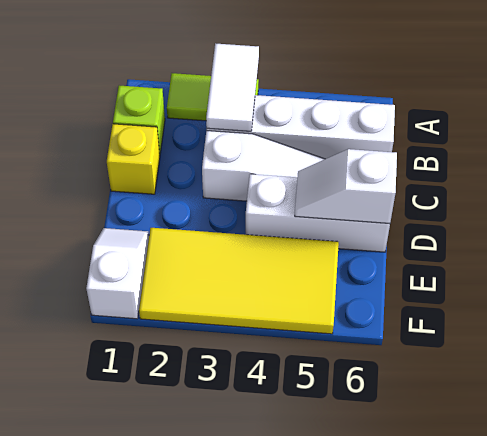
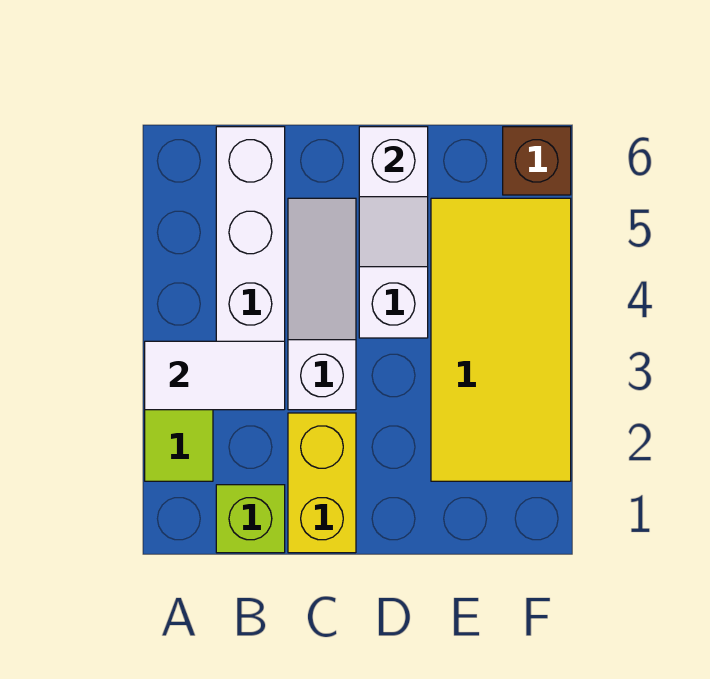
yellow 1x1 brick [107,124,160,194] -> yellow 1x2 brick [288,413,356,553]
white 1x2 slope [86,228,149,319] -> none
none -> brown 1x1 brick [503,127,571,195]

